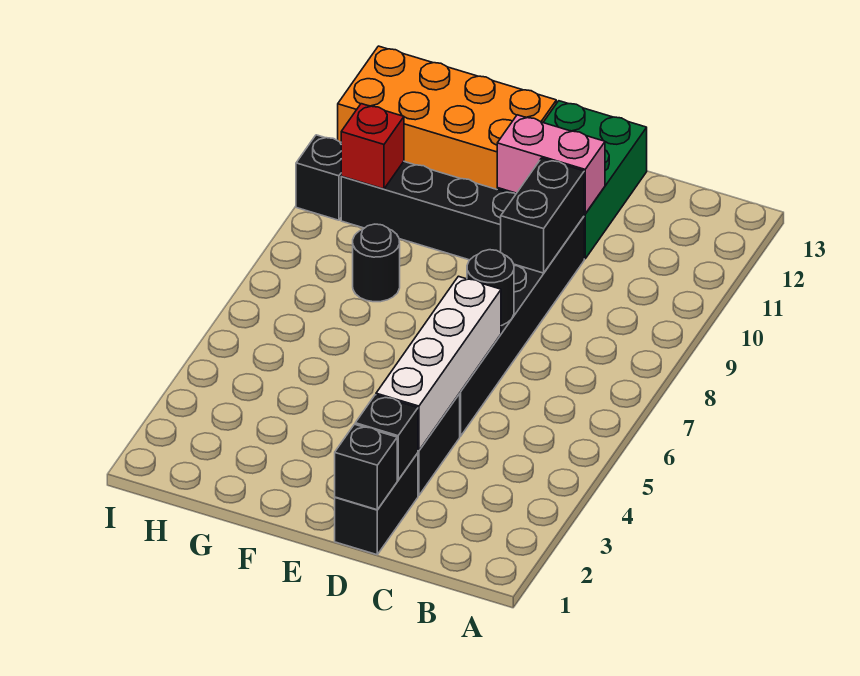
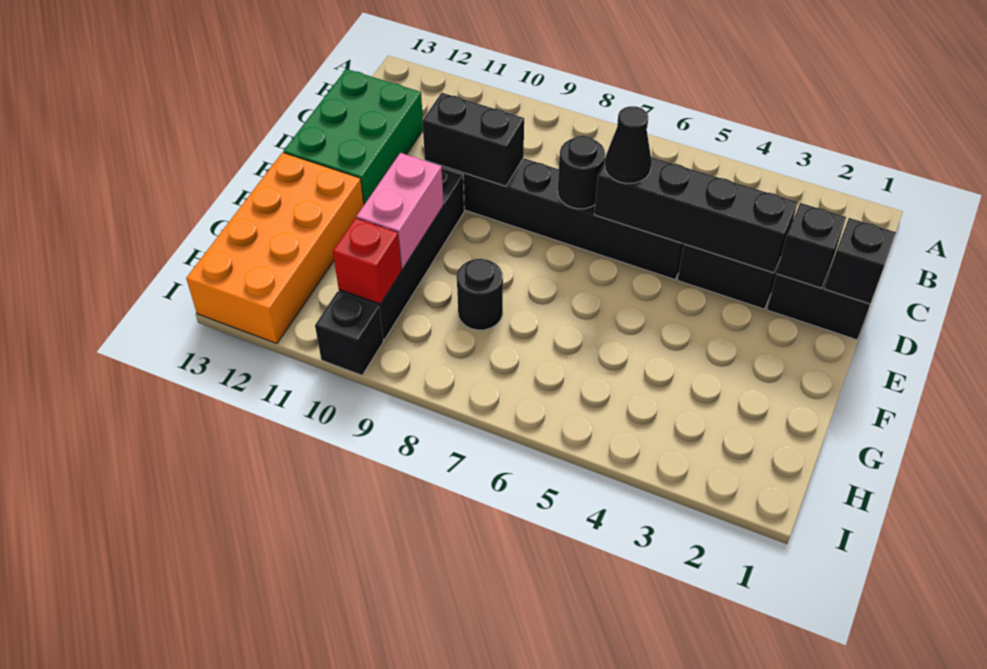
white 1x4 brick [376,276,501,451] -> black 1x4 brick [594,157,798,273]
none -> black 1x1 cone [605,106,652,184]
green 2x3 brick [497,101,647,259] -> green 2x3 brick turned to [283,69,423,205]
pink 1x2 brick [497,115,605,214] -> pink 1x2 brick moved to [357,153,443,269]

